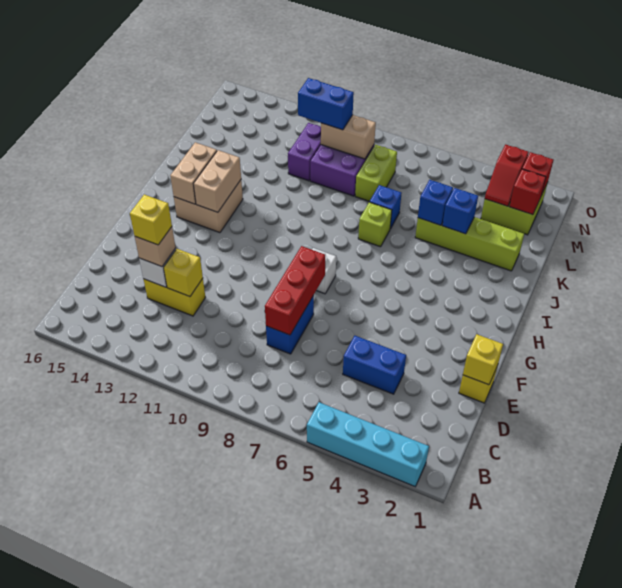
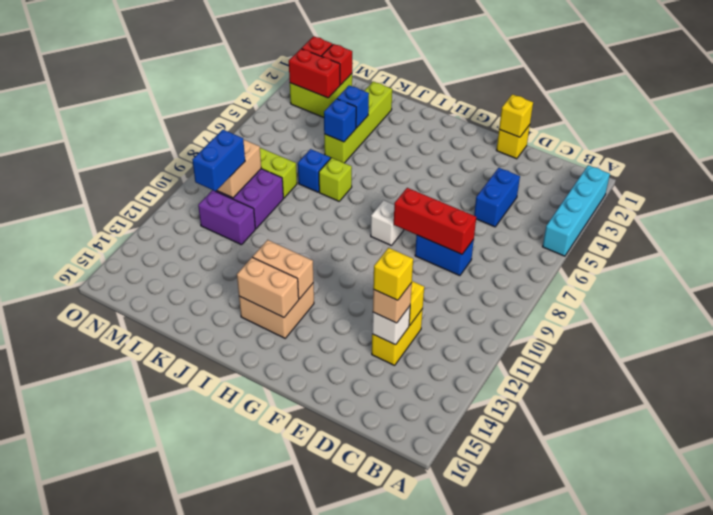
red 1x2 slope [485,144,529,206] -> red 1x2 brick [289,49,340,98]

